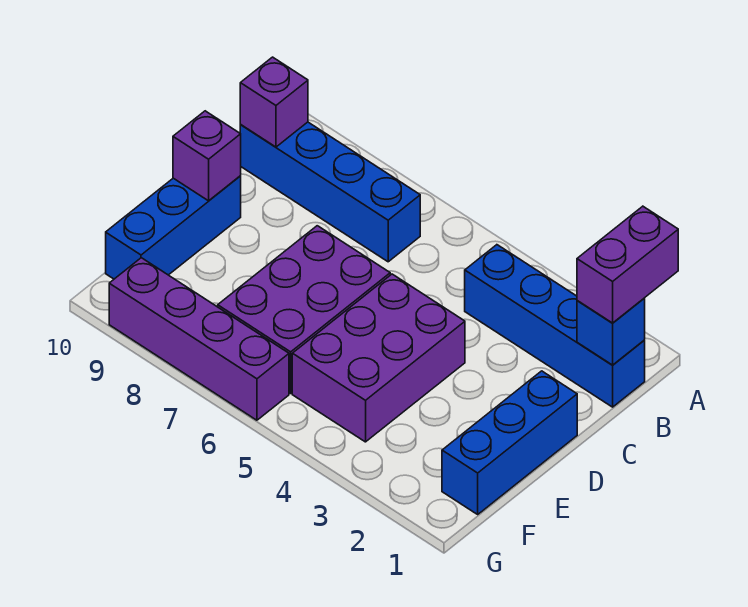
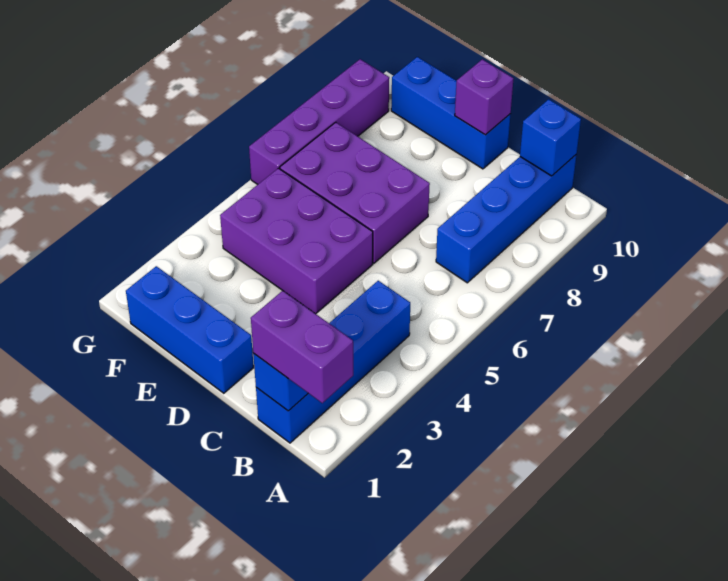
purple 1x1 brick [240,57,308,147] -> blue 1x1 brick [520,99,581,176]

